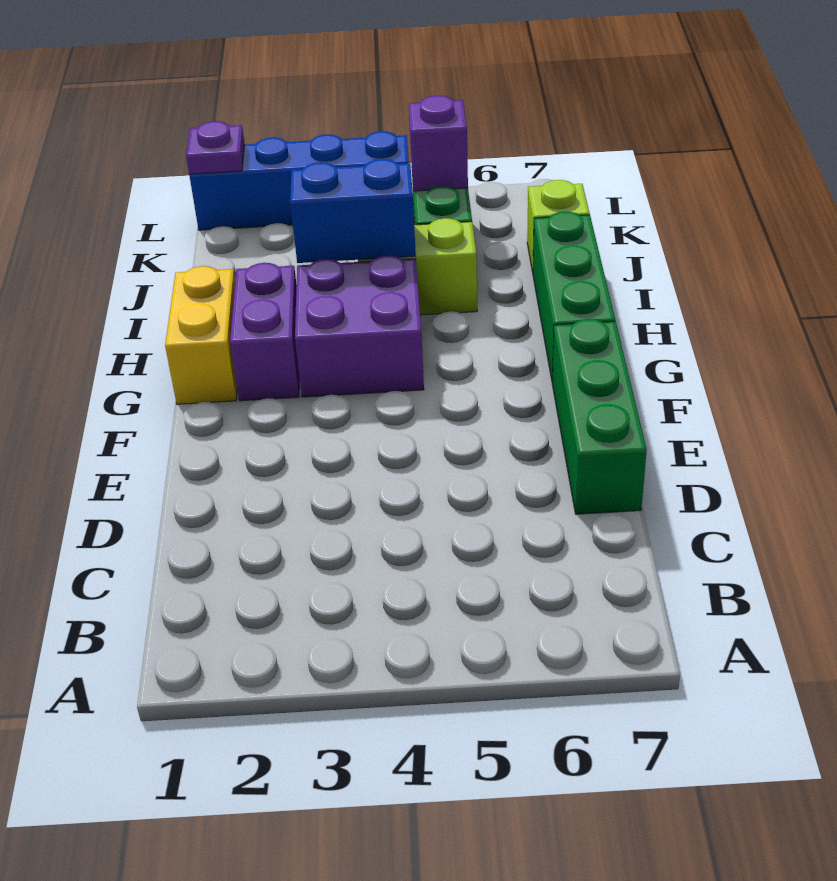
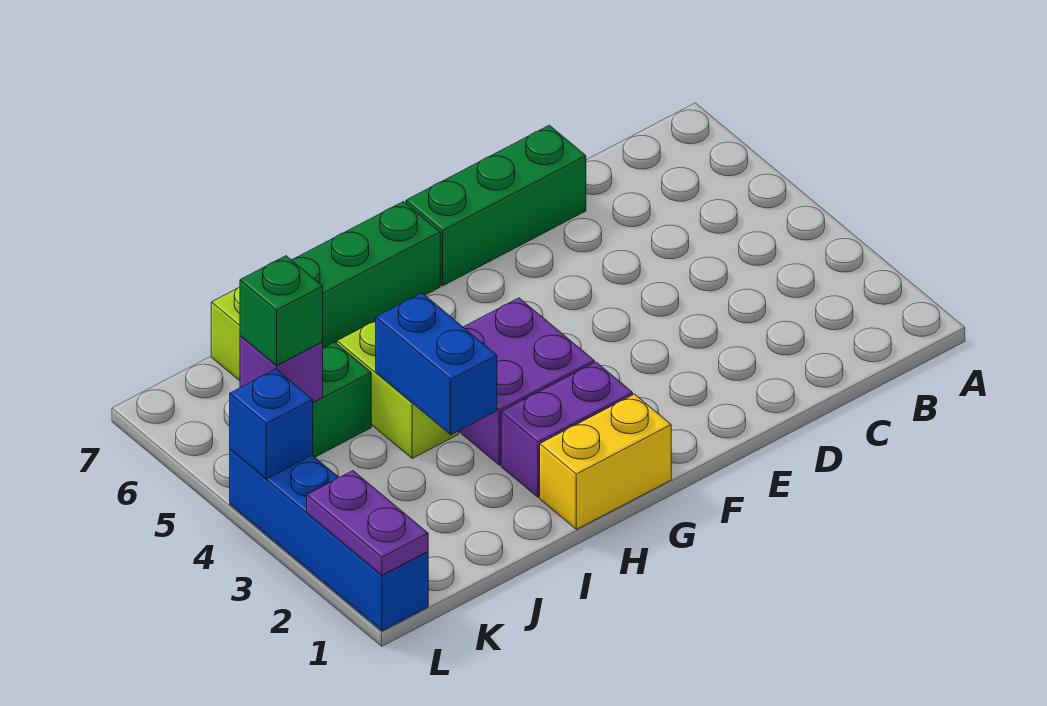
none -> green 1x1 brick [240,256,323,365]
purple 1x1 plate [186,121,245,174] -> purple 1x2 plate [307,471,428,575]
none -> blue 1x1 brick [230,369,313,479]

